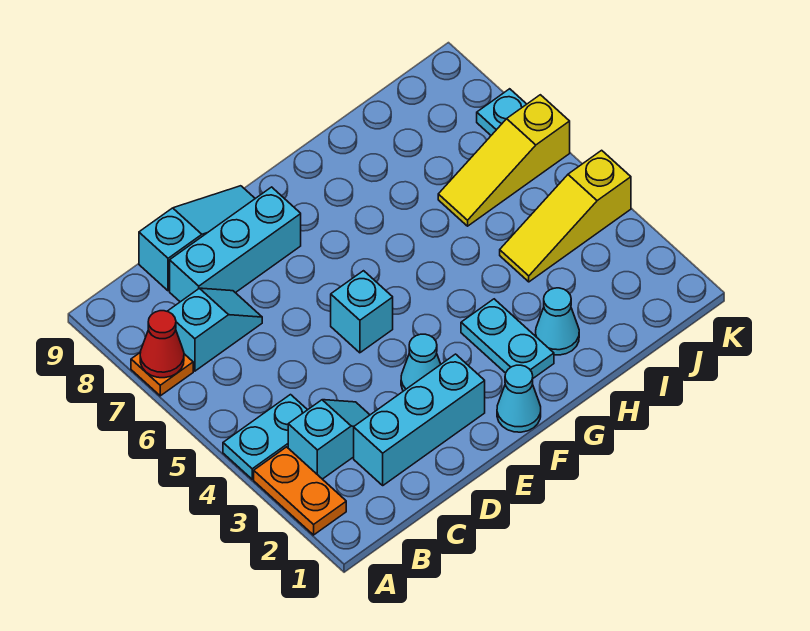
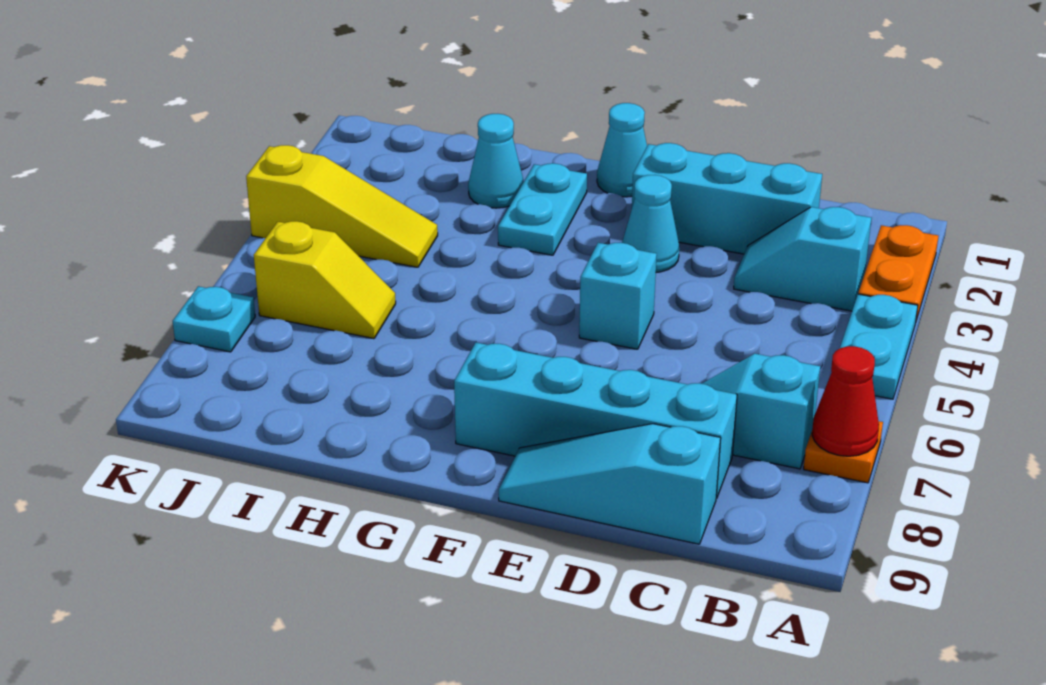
cyan 1x2 plate [223,395,307,479] -> cyan 1x2 plate turned to [840,294,918,399]
cyan 1x3 brick [170,187,301,302] -> cyan 1x4 brick [454,343,737,499]
yellow 1x3 slope [438,95,570,226] -> yellow 1x2 slope [254,221,396,339]

